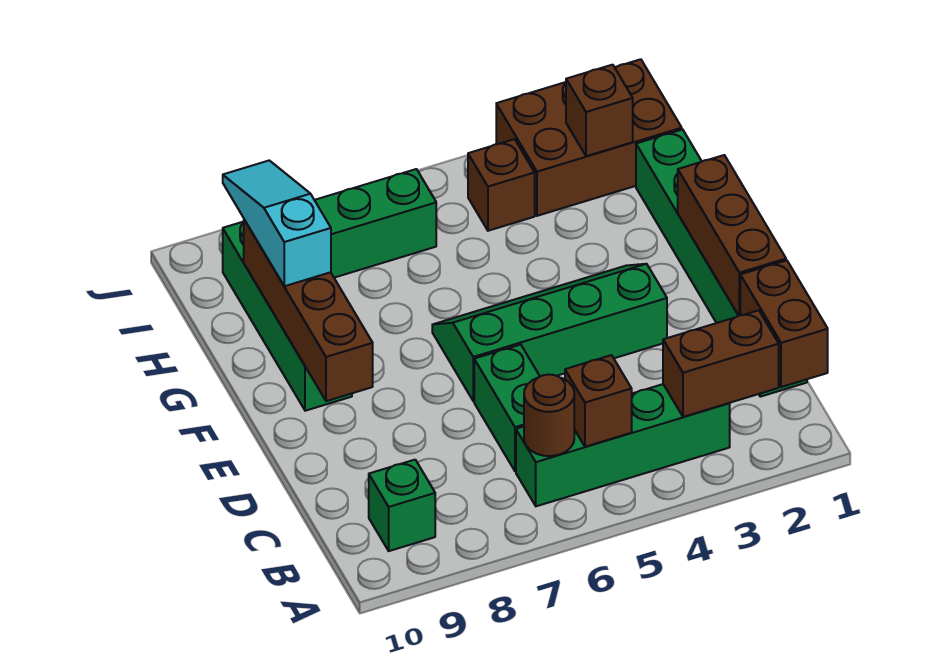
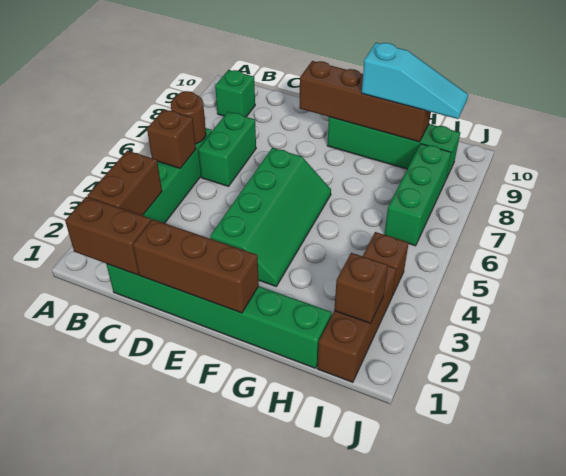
green 1x2 brick [474,345,540,471] -> green 1x2 brick turned to [198,112,256,186]
brown 2x3 brick [496,59,682,216] -> brown 1x3 brick [317,266,396,382]

